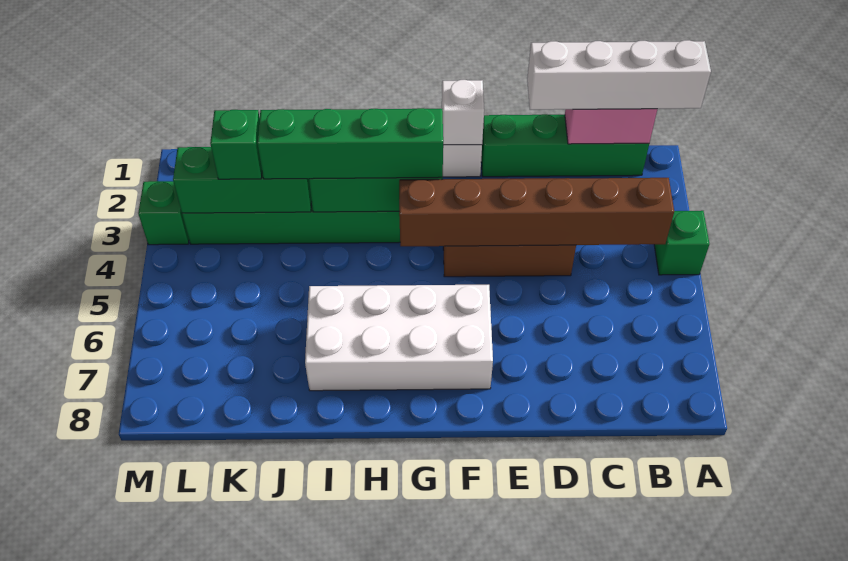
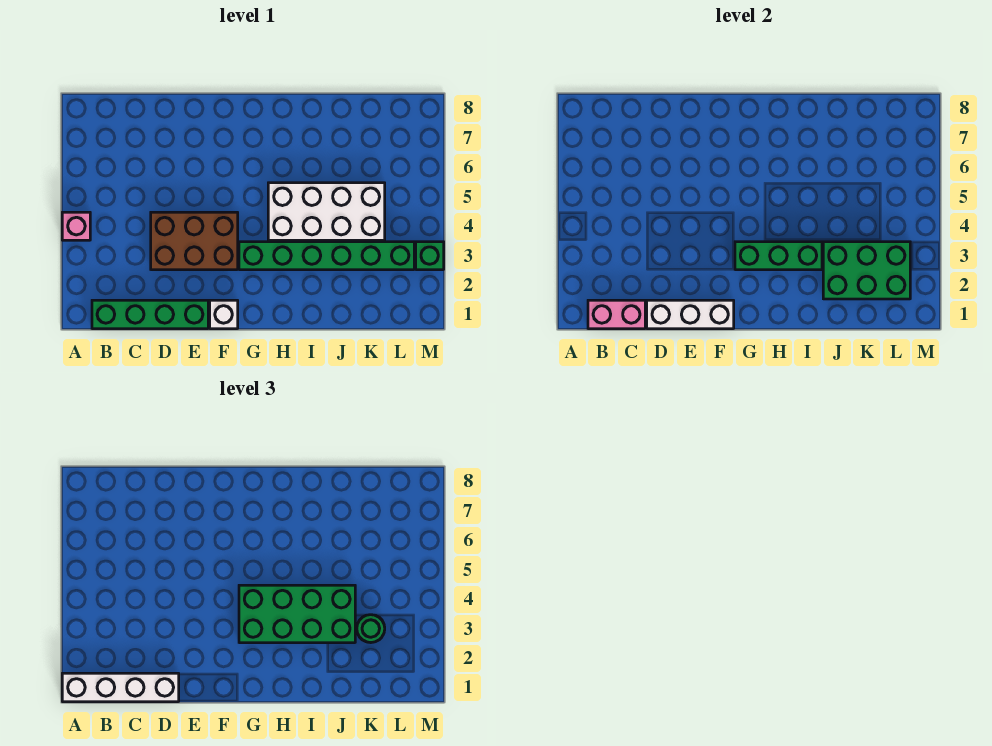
green 1x1 brick [654,211,709,275] -> pink 1x1 brick [62,212,90,240]
brown 1x6 brick [399,178,674,246] -> none
white 1x1 brick [442,80,484,145] -> white 1x3 brick [647,300,734,329]
white 2x4 brick [305,285,493,391] -> white 2x4 brick moved to [268,183,385,240]
green 1x4 brick [257,108,443,179] -> green 2x4 brick [239,585,355,643]
green 1x3 brick [173,147,312,213] -> green 2x3 brick [823,242,910,299]
green 1x1 brick [210,110,262,179] -> green 1x1 round brick [357,615,385,643]

